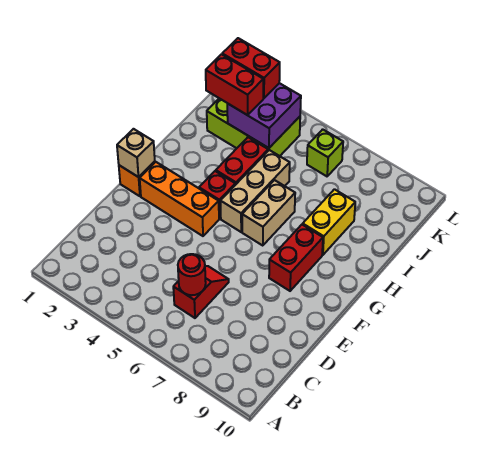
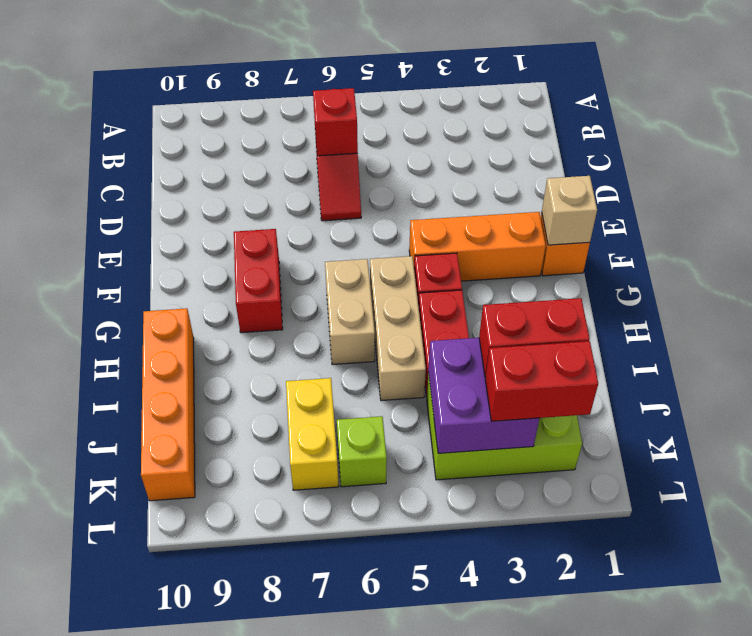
red 1x1 round brick [178,254,206,295] -> red 1x1 brick [313,88,358,156]
yellow 1x2 brick [303,189,355,255] -> yellow 1x2 brick moved to [286,378,339,490]
none -> orange 1x4 brick [141,308,195,501]

